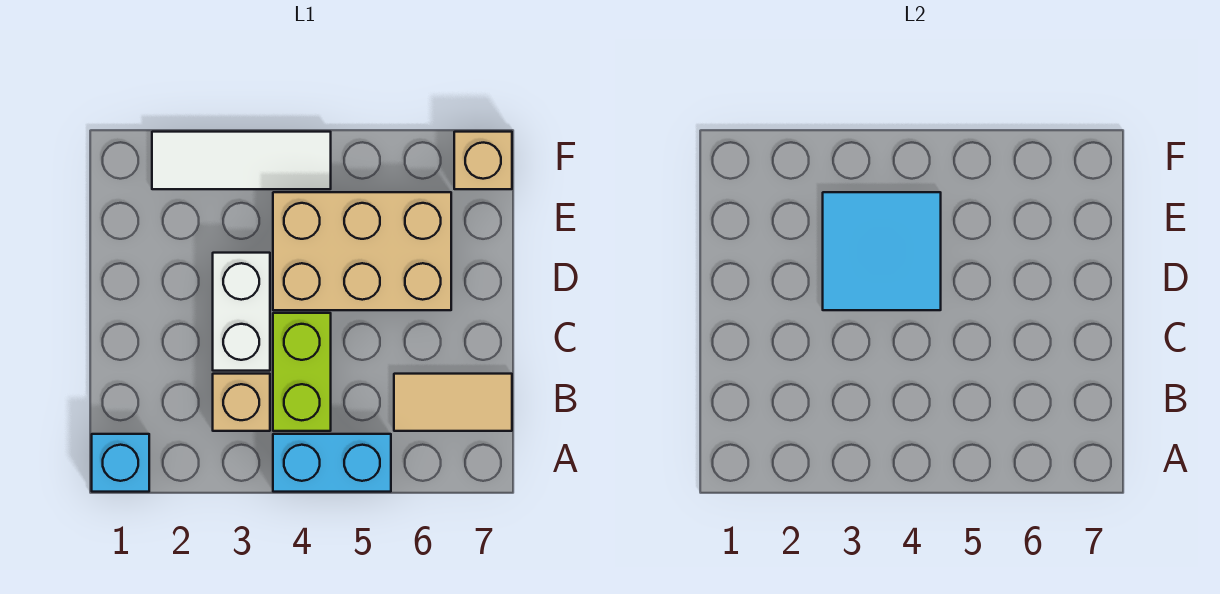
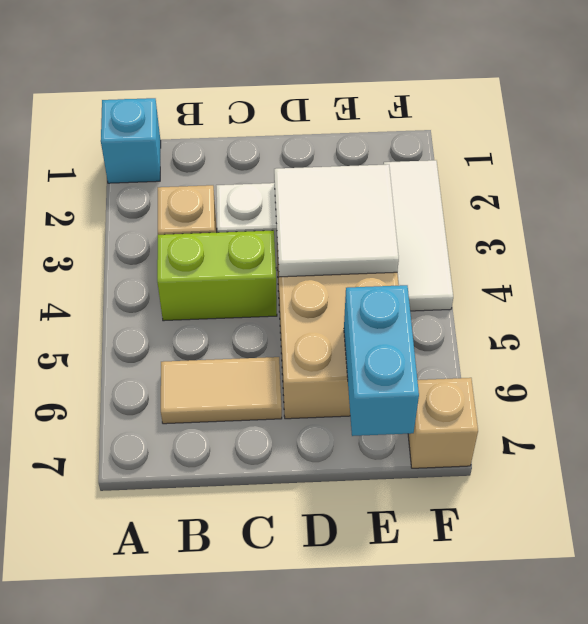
cyan 1x2 brick [273,434,391,492] -> cyan 1x2 brick moved to [344,285,419,436]
tan 1x2 tile [394,374,512,431] -> tan 1x2 tile turned to [161,357,282,424]
cyan 2x2 tile [823,192,941,310] -> white 2x2 tile [274,164,399,277]

